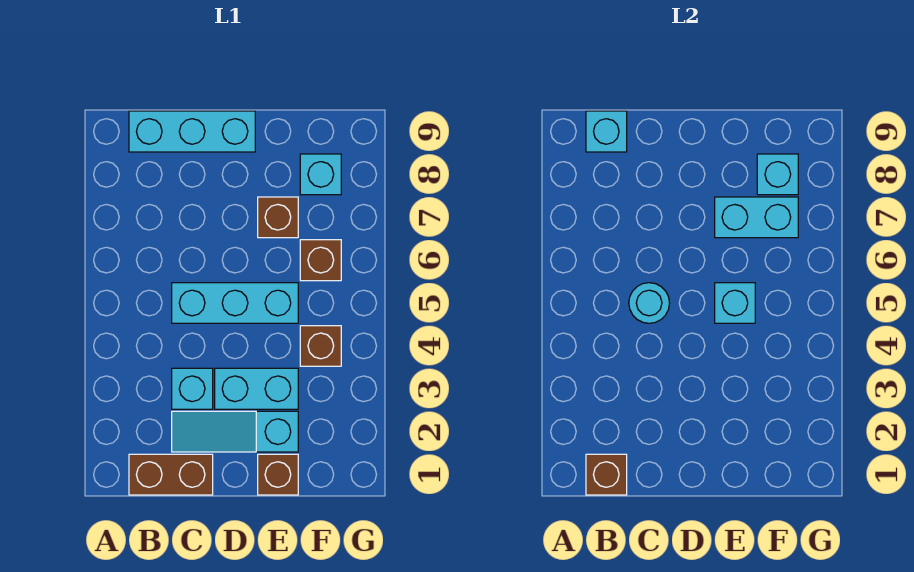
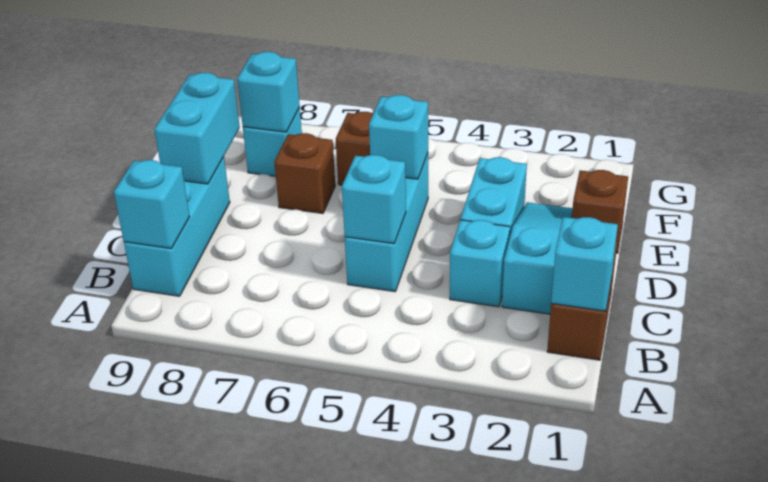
brown 1x1 brick [586,454,627,495] -> cyan 1x1 brick [551,217,618,311]
cyan 1x3 slope [172,411,298,452] -> cyan 1x3 slope turned to [502,202,573,314]
cyan 1x1 round brick [629,283,670,323] -> cyan 1x1 brick [342,155,406,244]
cyan 1x2 brick [715,197,798,238] -> cyan 1x2 brick moved to [154,73,240,184]
brown 1x1 brick [300,326,341,366] -> none

